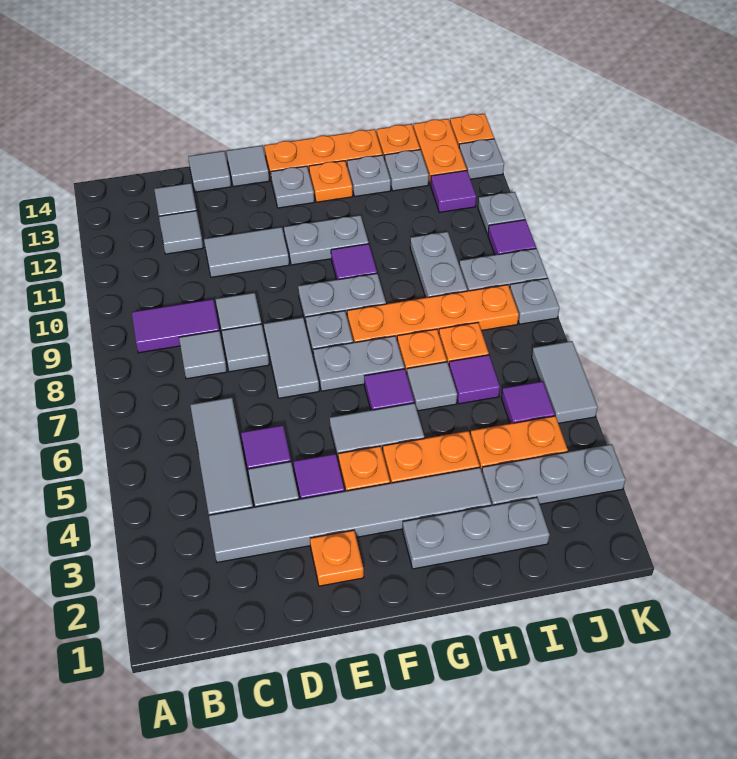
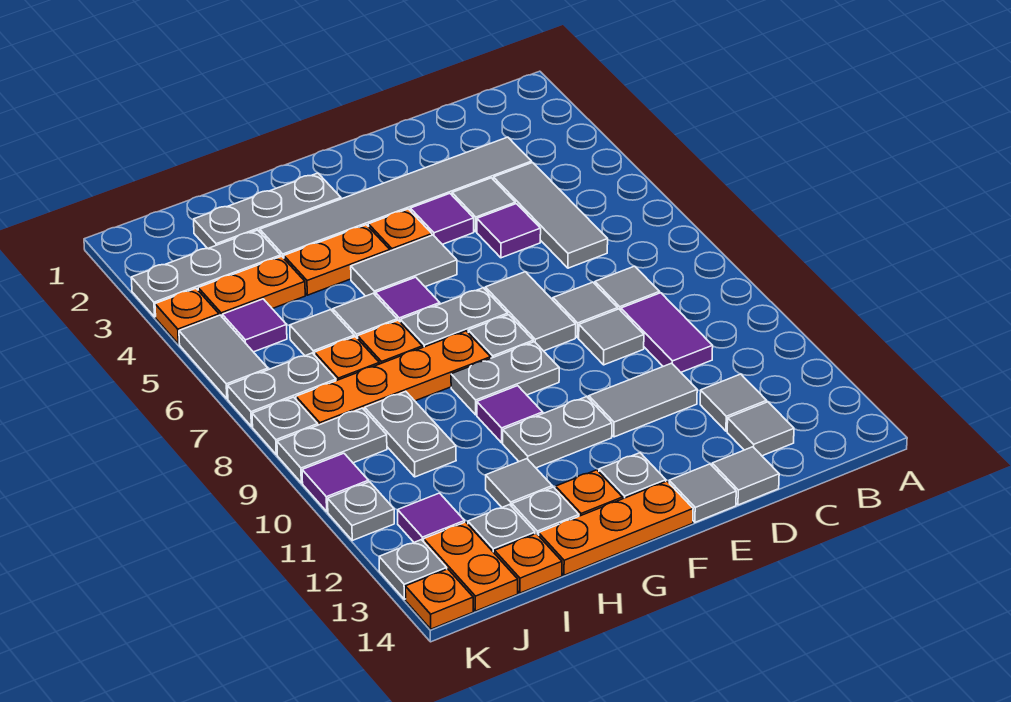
purple 1x2 tile [132,299,219,353] -> purple 1x2 tile turned to [621,293,713,372]
orange 1x1 plate [310,530,364,586] -> orange 1x1 plate moved to [155,289,219,344]
none -> grey 1x1 tile [486,459,552,507]
purple 1x1 tile [449,355,500,404] -> grey 1x1 tile [290,310,354,356]
none -> grey 1x2 plate [228,353,336,426]

